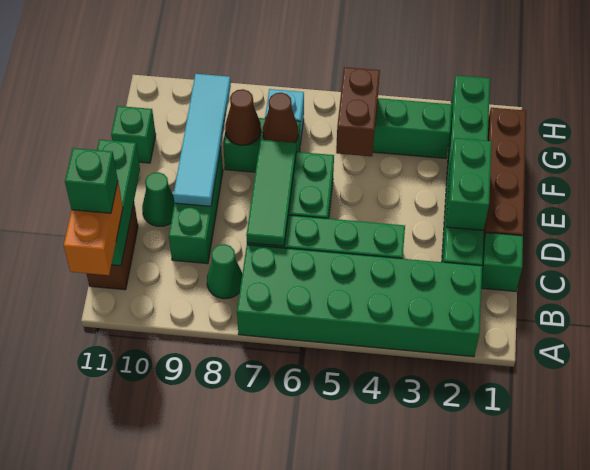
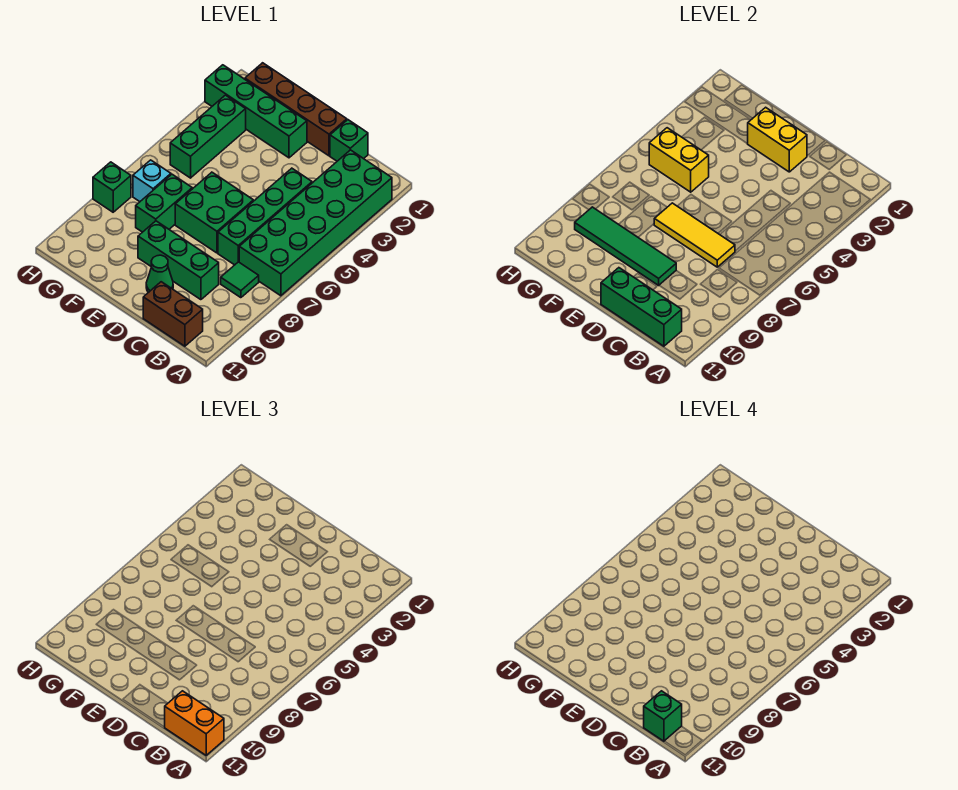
green 1x1 cone [207,244,242,299] -> green 1x1 tile [221,262,259,298]
green 1x6 brick [442,75,490,266] -> green 1x4 brick [205,65,307,158]
green 1x3 tile [246,140,297,246] -> yellow 1x3 tile [654,203,735,267]
green 1x2 brick [446,138,492,230] -> yellow 1x2 brick [748,107,807,172]
cyan 1x4 tile [173,74,231,206] -> green 1x4 tile [575,207,676,285]
brown 1x2 brick [336,67,380,156] -> yellow 1x2 brick [649,128,709,192]
brown 1x1 cone [263,93,298,143] -> none
brown 1x1 cone [225,89,261,145] -> none
green 1x1 brick [111,106,156,163] -> green 1x1 brick moved to [93,162,131,212]

